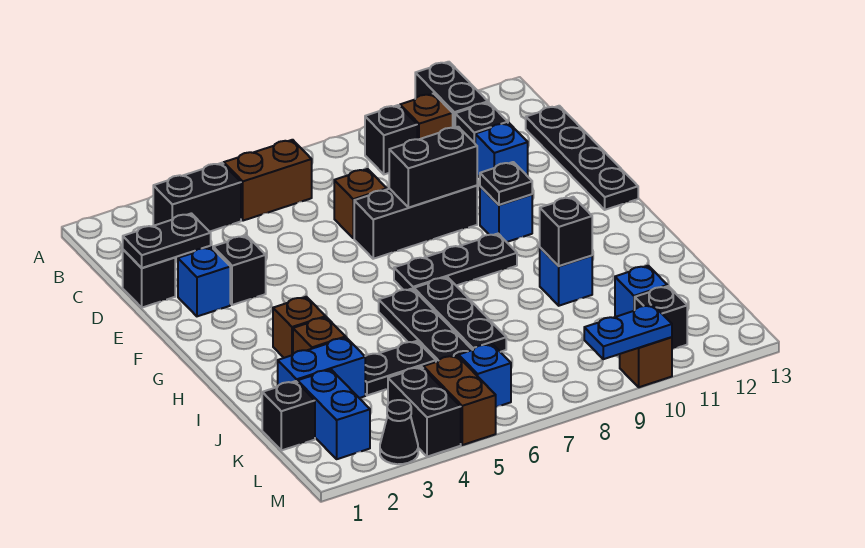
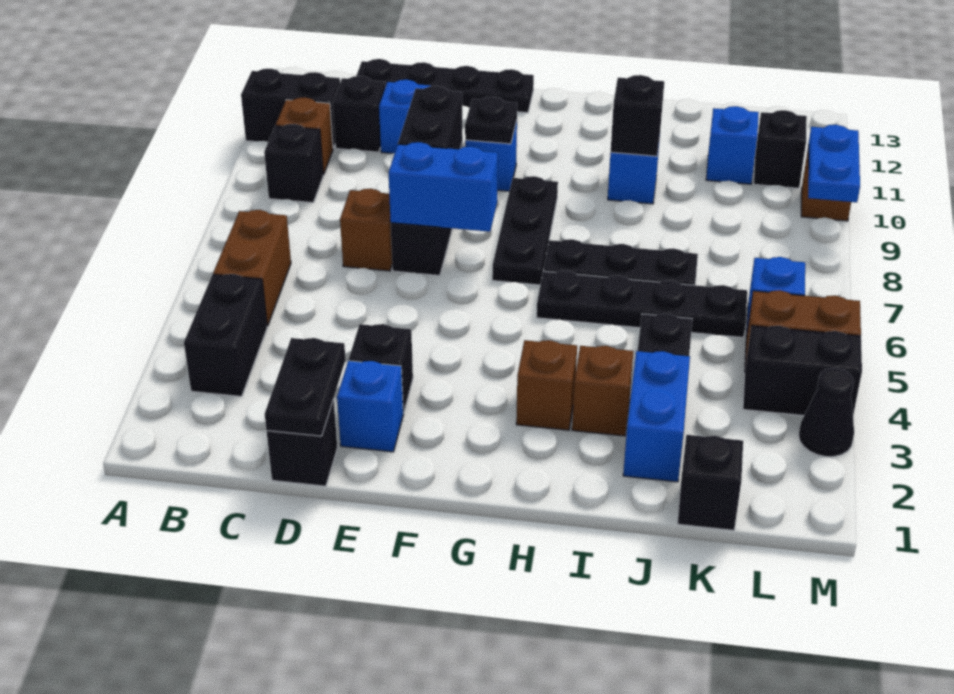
blue 1x2 brick [298,370,370,459] -> blue 1x2 brick moved to [389,142,498,232]

